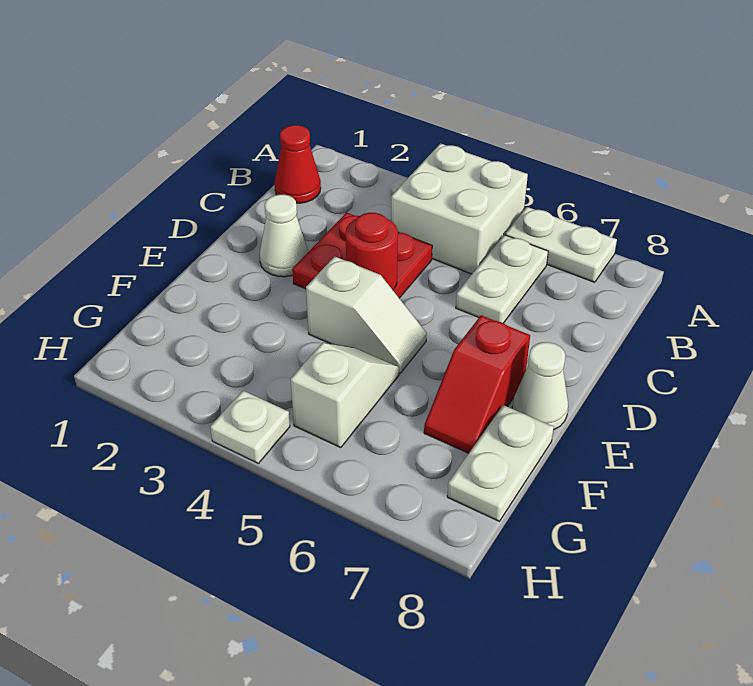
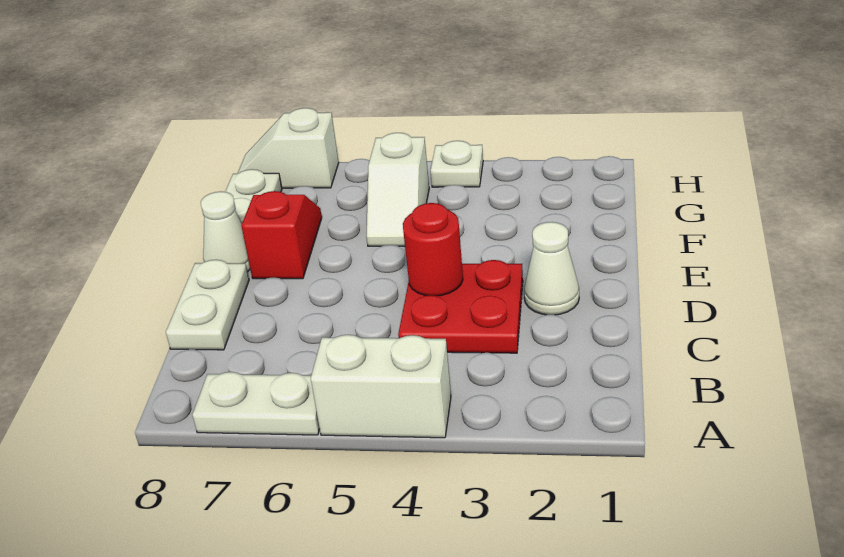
white 2x2 brick [391,143,528,274] -> white 1x2 brick [311,335,451,438]
red 1x1 cone [275,125,321,203] -> none
white 1x2 plate [456,235,548,323] -> white 1x2 plate moved to [166,260,249,350]
white 1x2 slope [306,256,427,374] -> white 1x2 slope moved to [237,108,339,188]

